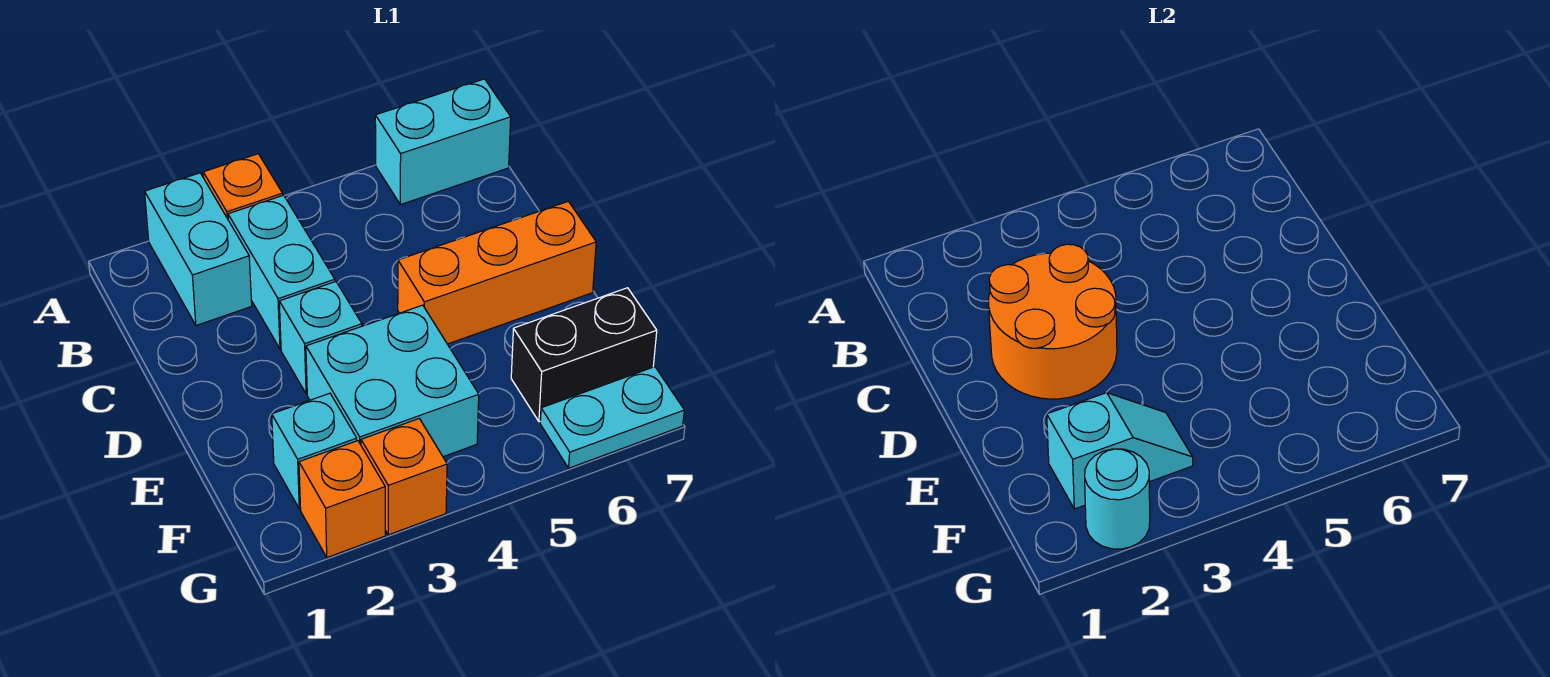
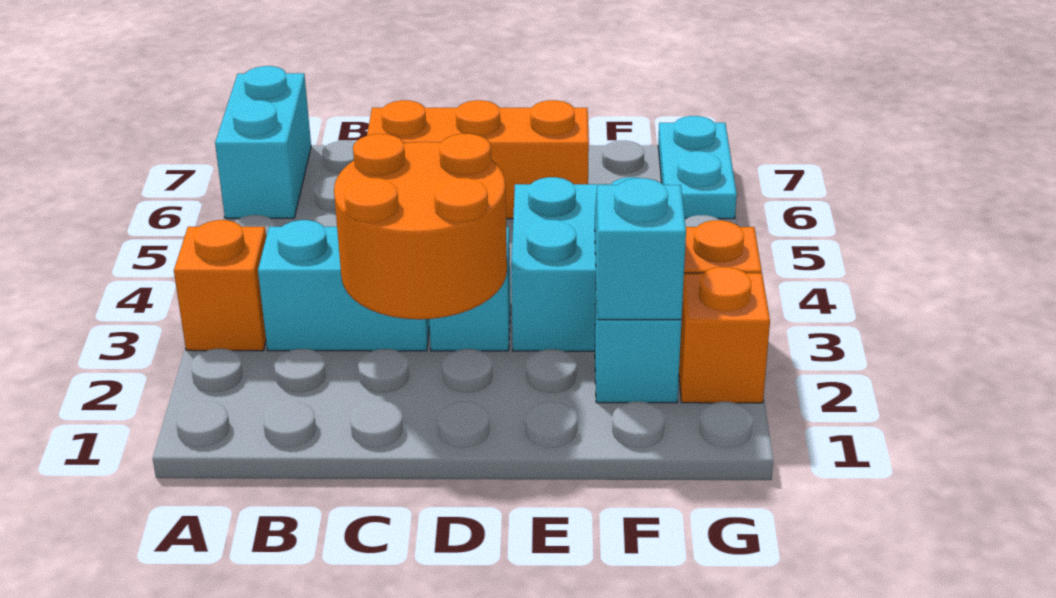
cyan 1x2 brick [145,173,252,325] -> none
orange 1x3 brick [398,201,596,344] -> orange 1x3 brick turned to [367,100,589,219]
black 1x2 brick [511,288,657,422] -> none
cyan 1x1 round brick [1085,449,1150,549] -> none

